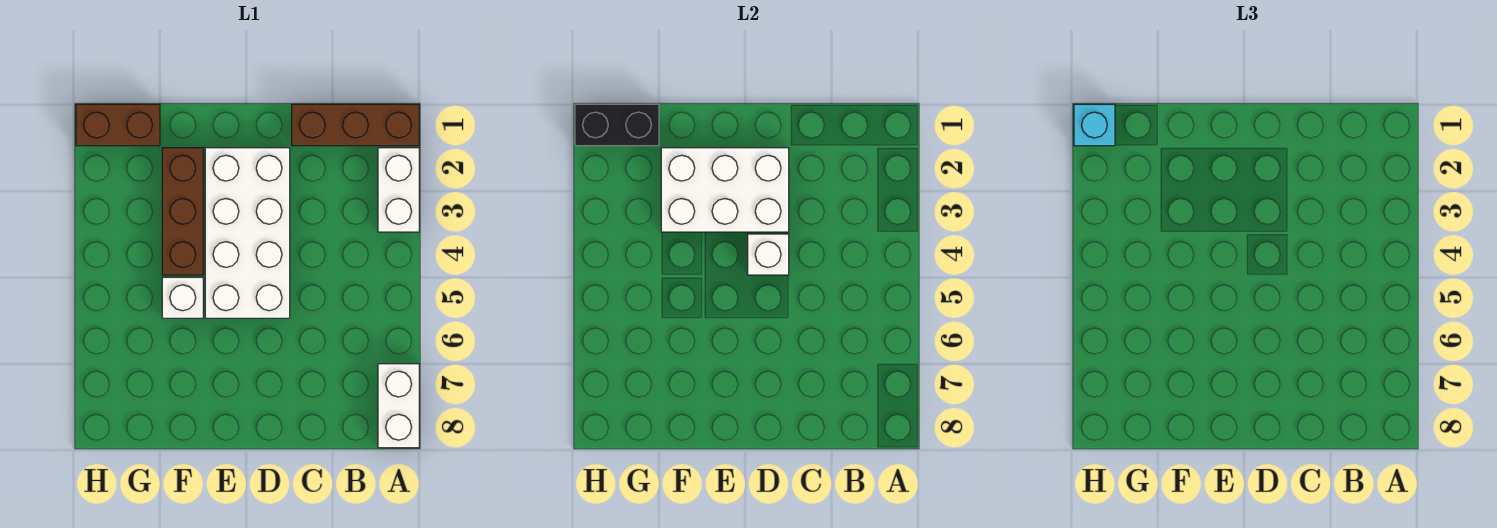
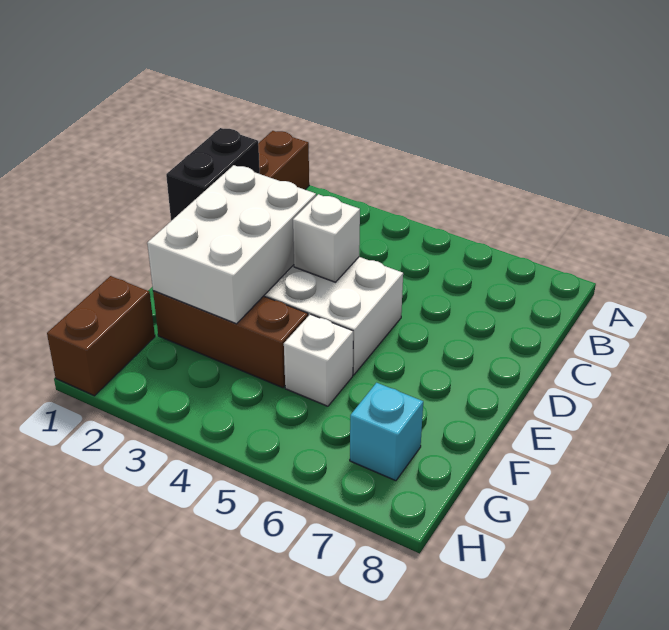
white 1x2 brick [378,148,419,232] -> none
white 1x2 brick [378,364,419,448] -> none
black 1x2 brick [575,104,659,146] -> black 1x2 brick moved to [166,128,260,221]
cyan 1x1 brick [1074,104,1115,146] -> cyan 1x1 brick moved to [350,383,423,481]

